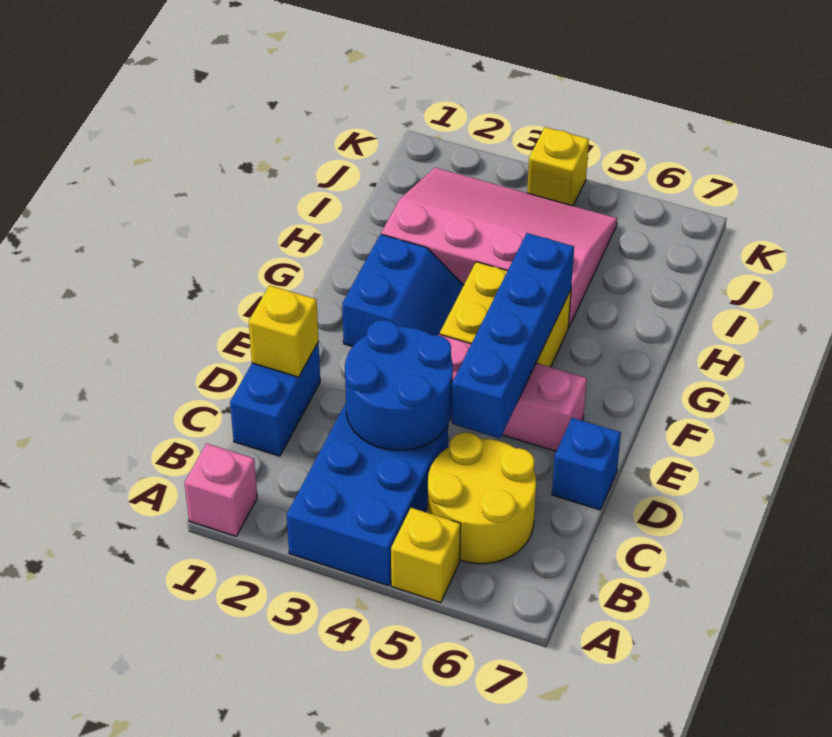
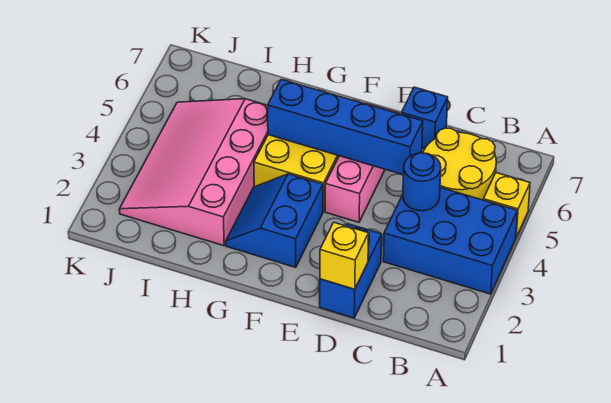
pink 1x1 brick [184,443,257,536] -> none
blue 1x2 brick [230,342,320,456] -> blue 1x2 brick turned to [320,224,382,318]
blue 2x2 round brick [345,320,453,450] -> blue 1x1 round brick [403,153,441,211]
blue 2x2 slope [342,234,464,347] -> blue 2x2 slope turned to [226,174,323,267]
yellow 1x1 brick [527,127,589,206] -> none

